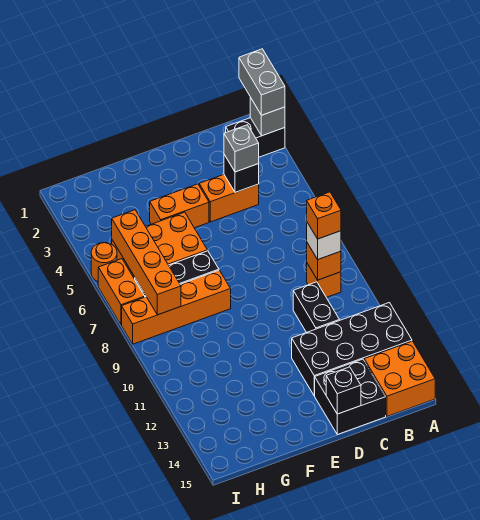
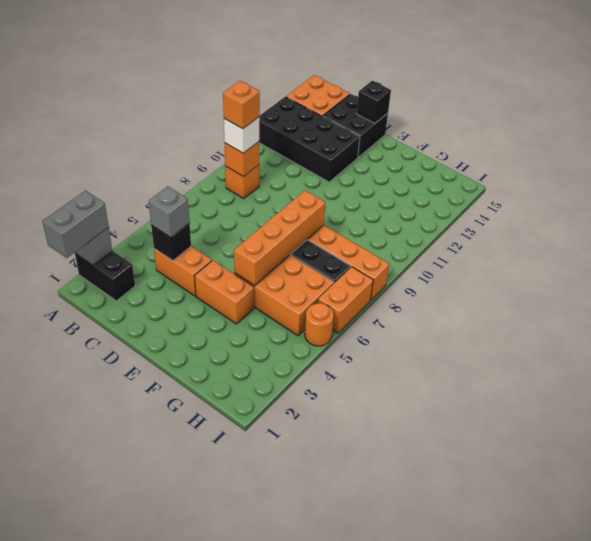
black 1x2 brick [293,282,339,332] -> none
orange 1x4 brick [112,210,181,315] -> orange 1x4 brick moved to [234,190,325,286]

